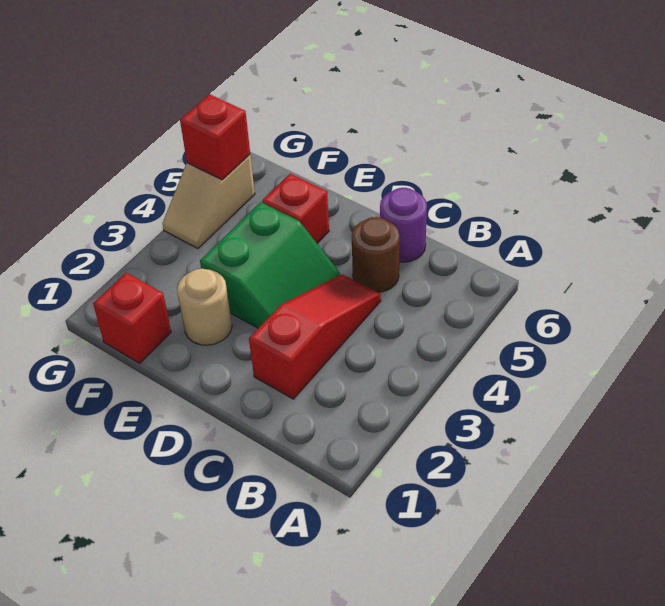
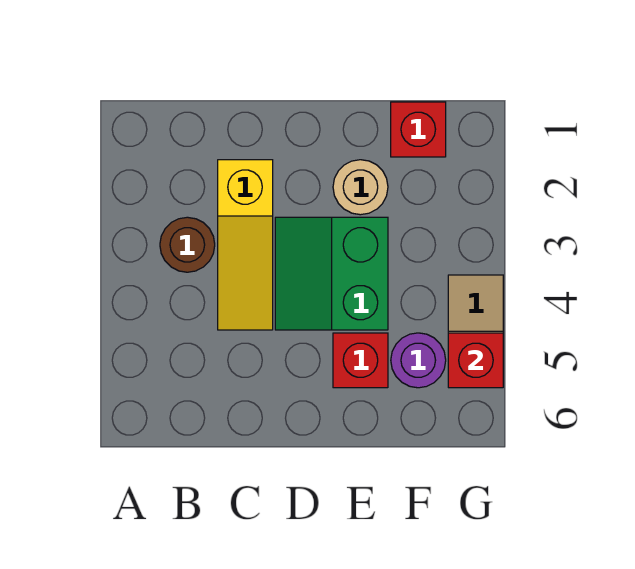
red 1x3 slope [249,274,381,399] -> yellow 1x3 slope [218,160,273,330]
brown 1x1 round brick [352,217,400,292] -> brown 1x1 round brick moved to [160,217,215,272]
purple 1x1 round brick [380,188,427,262] -> purple 1x1 round brick moved to [391,333,446,388]

